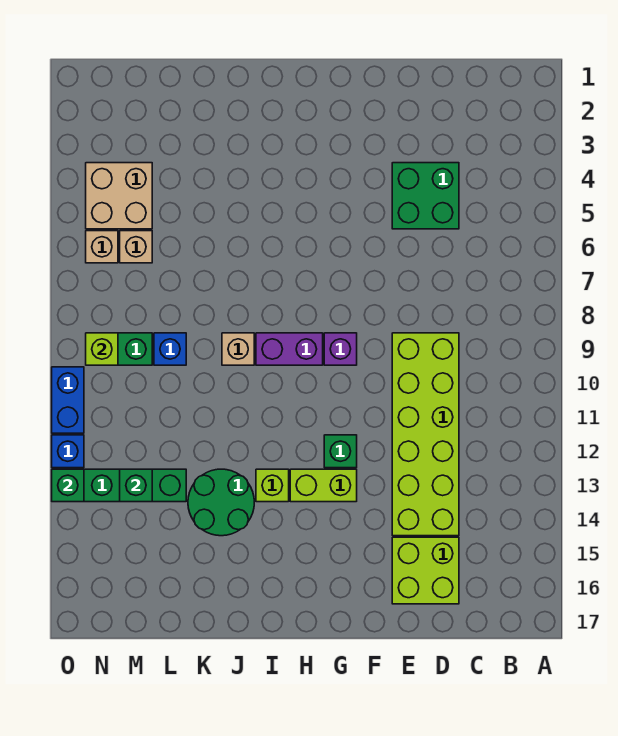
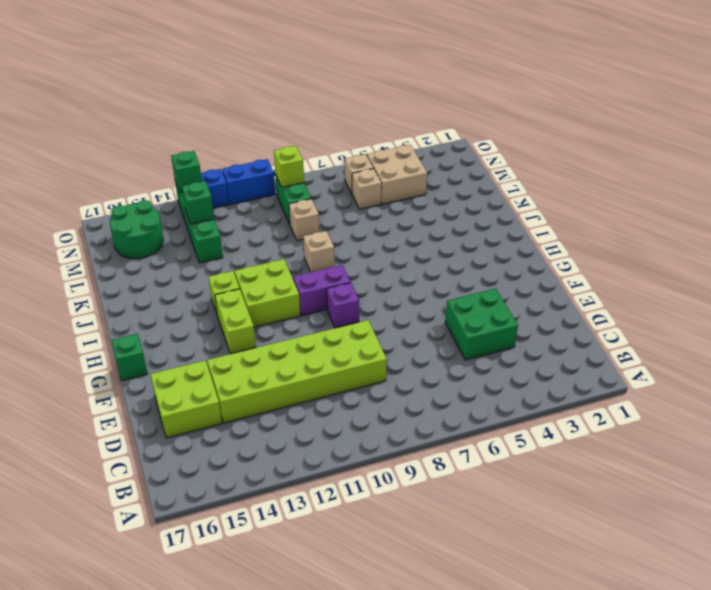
green 1x1 brick [324,435,357,468] -> green 1x1 brick moved to [112,334,147,381]
purple 1x2 brick [256,333,323,365] -> purple 1x2 brick turned to [293,265,351,315]
none -> lime 2x2 brick [235,259,300,327]
green 2x2 round brick [188,469,254,536] -> green 2x2 round brick moved to [110,200,163,259]
blue 1x1 brick [154,333,186,365] -> tan 1x1 brick [289,199,319,241]

